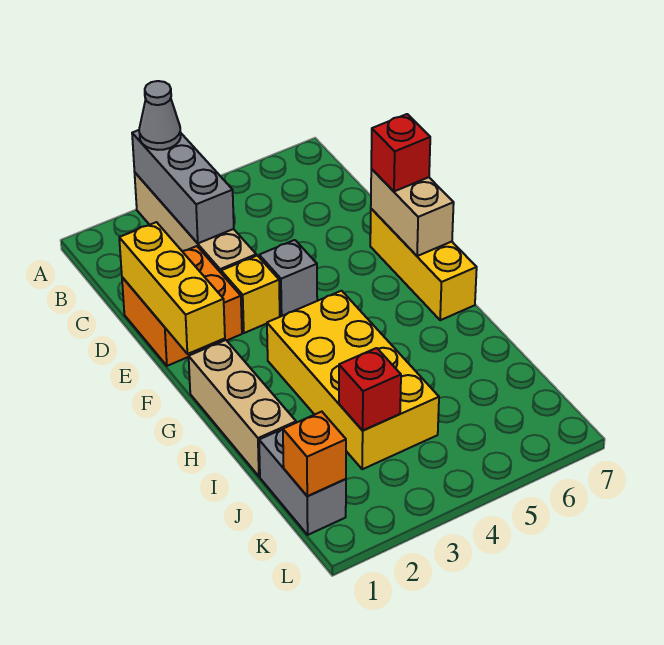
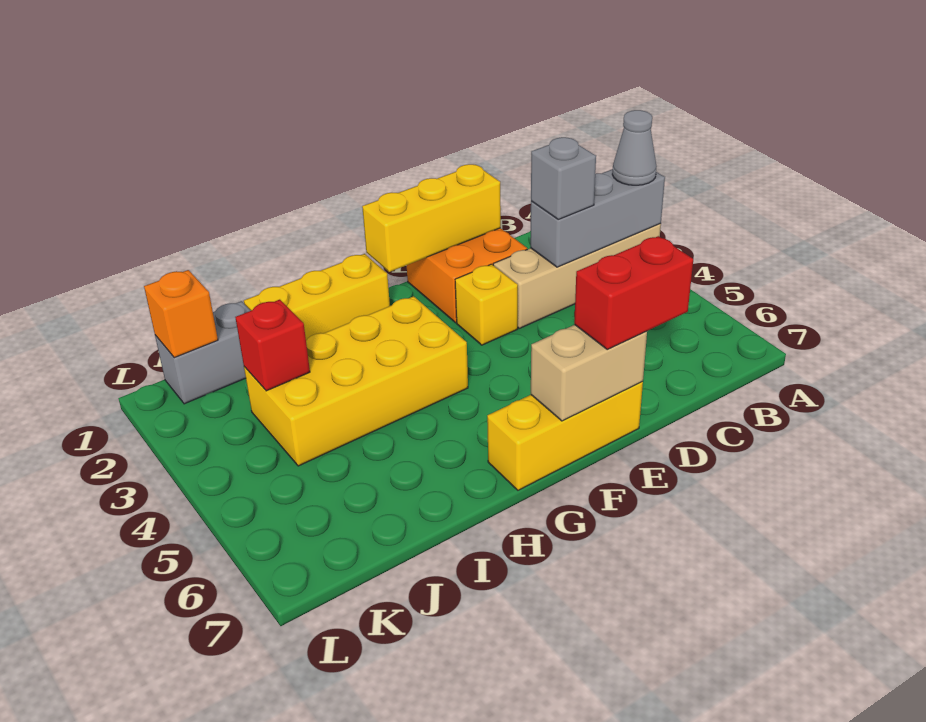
grey 1x1 brick [259,240,317,316] -> grey 1x1 brick moved to [531,137,596,219]
red 1x1 brick [371,114,430,191] -> red 1x2 brick [574,236,693,349]
tan 1x3 brick [189,340,296,476] -> yellow 1x3 brick [244,254,390,340]

